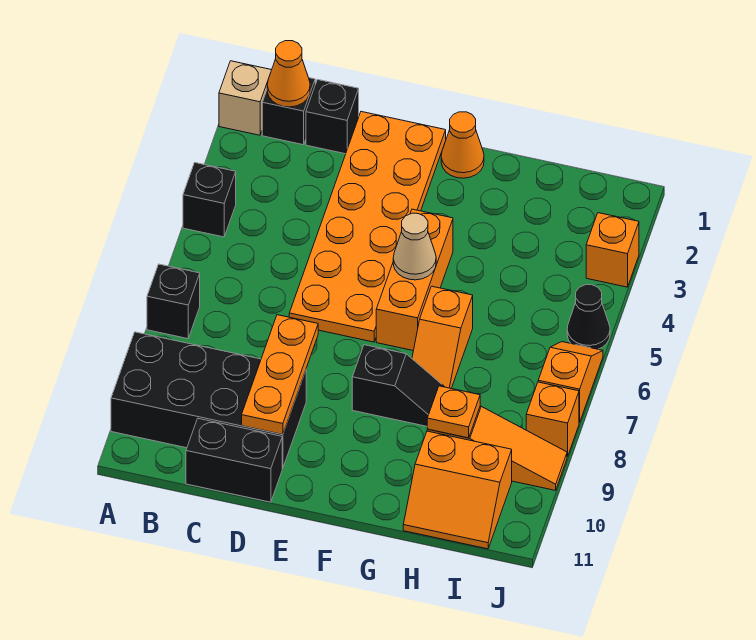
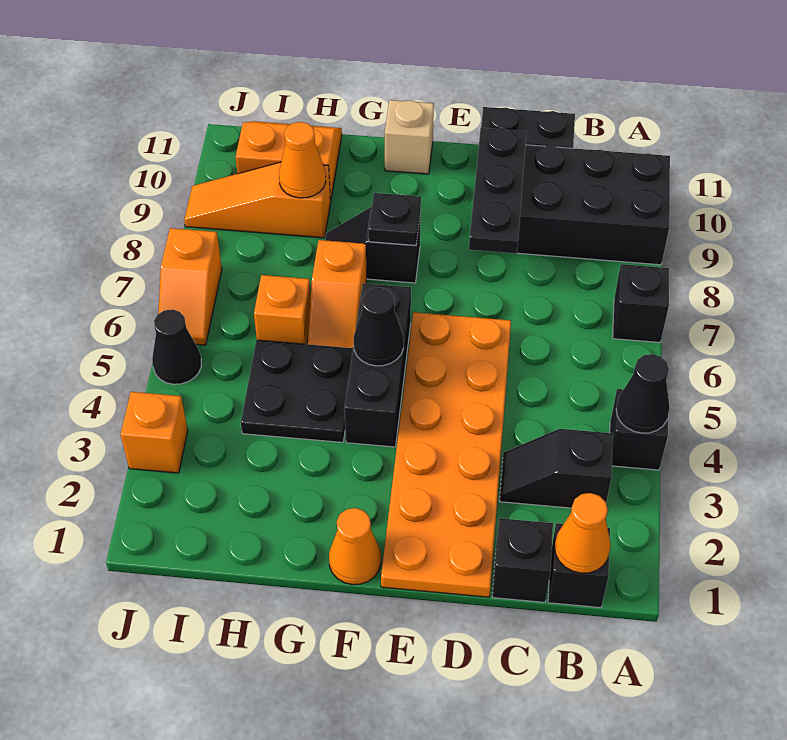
tan 1x1 brick [219,61,271,135] -> tan 1x1 brick moved to [385,100,434,174]
none -> black 1x1 cone [616,354,670,433]
none -> black 1x2 slope [500,429,613,508]
orange 1x3 plate [242,315,318,435] -> black 1x3 plate [469,128,526,254]
orange 1x3 brick [376,209,453,351] -> black 1x3 brick [344,283,411,447]
tan 1x1 cone [393,213,436,280] -> black 1x1 cone [354,288,404,366]
none -> black 1x1 plate [368,193,421,245]
none -> black 2x2 plate [241,340,353,442]
orange 1x2 slope [412,286,473,389] -> orange 1x2 slope turned to [308,240,367,348]
orange 1x1 plate [427,386,480,438] -> orange 1x1 cone [279,122,326,198]
orange 1x1 brick [526,382,579,457] -> orange 1x1 brick moved to [254,275,311,344]

